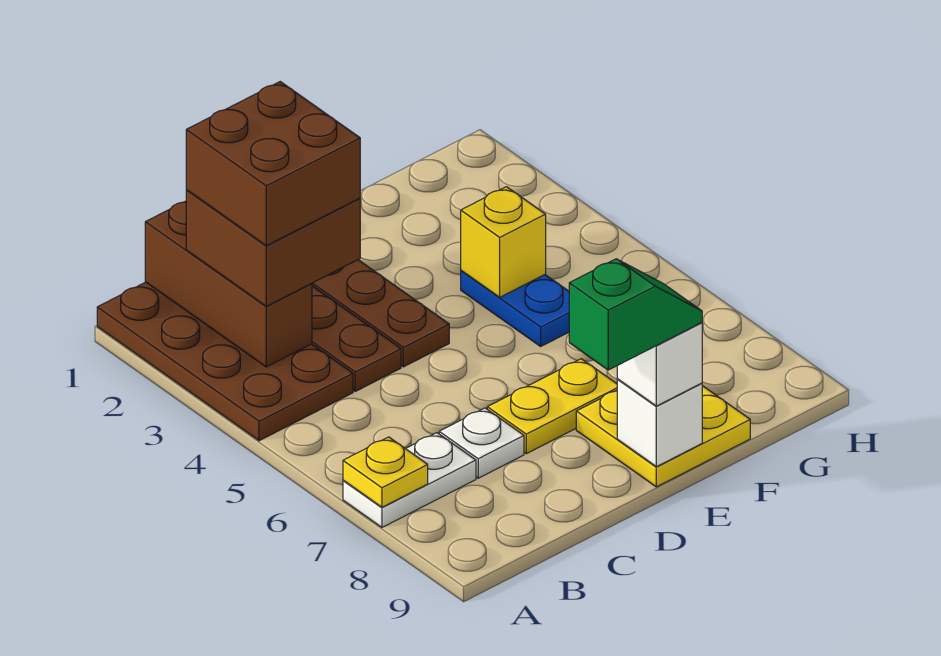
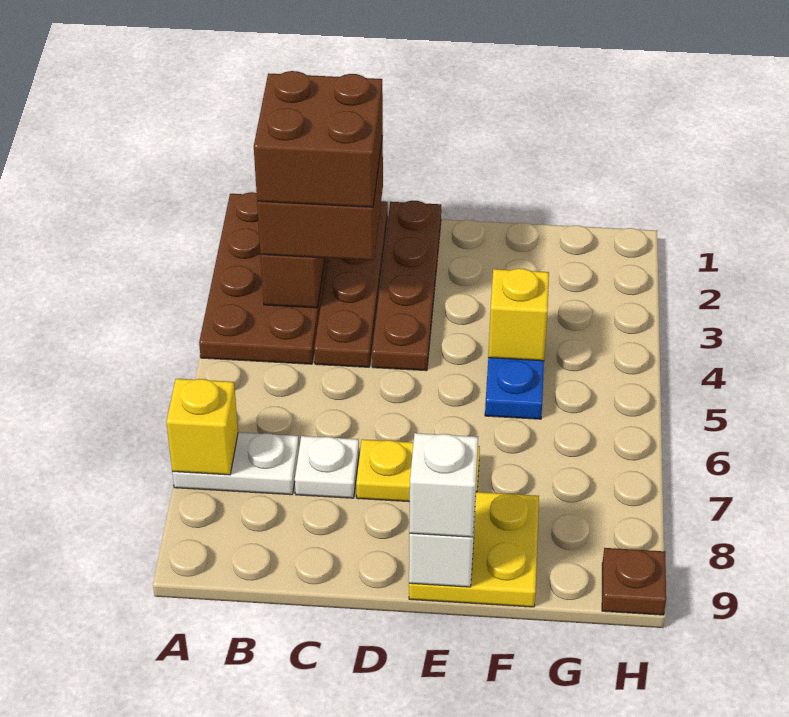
yellow 1x1 plate [343,437,428,507] -> yellow 1x1 brick [166,379,238,475]
green 1x2 slope [569,259,702,370] -> none
none -> brown 1x1 plate [602,548,666,615]

